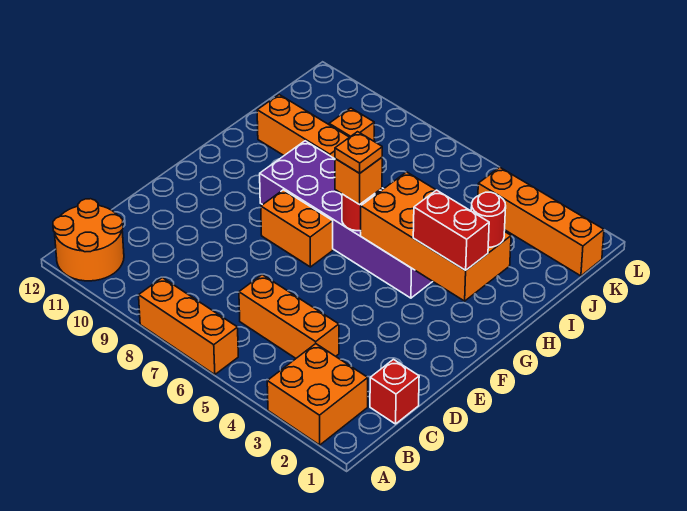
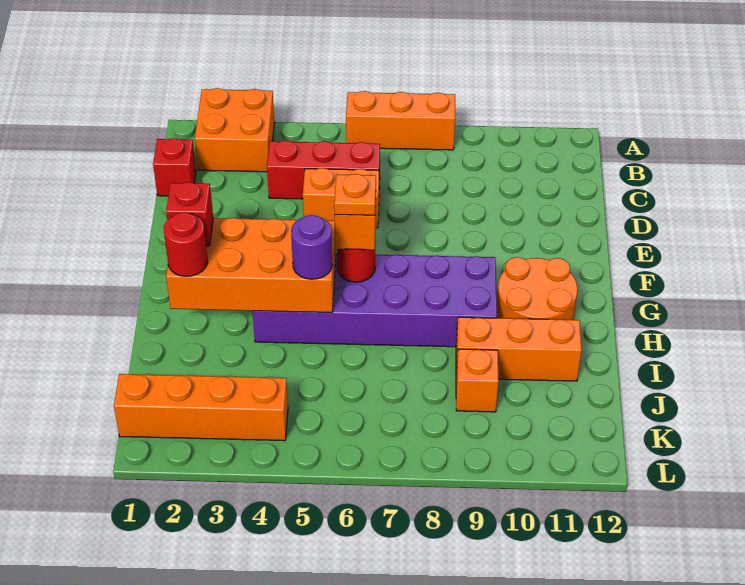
orange 2x2 round brick [53,199,124,281] -> orange 2x2 round brick moved to [497,257,578,320]
orange 1x3 brick [239,275,339,358] -> red 1x3 brick [267,141,380,199]
orange 1x2 brick [261,190,333,267] -> orange 1x2 brick moved to [303,168,379,228]
red 1x2 brick [413,190,489,270] -> red 1x1 brick [166,182,213,246]
none -> purple 1x1 round brick [291,215,333,279]

